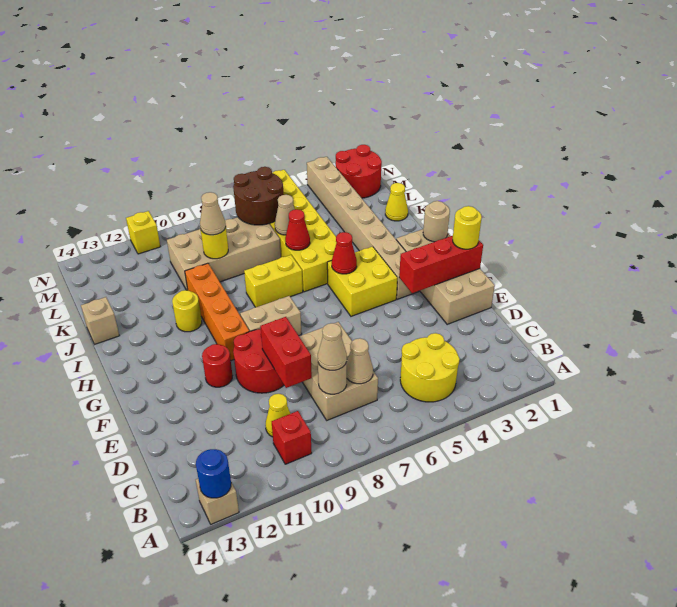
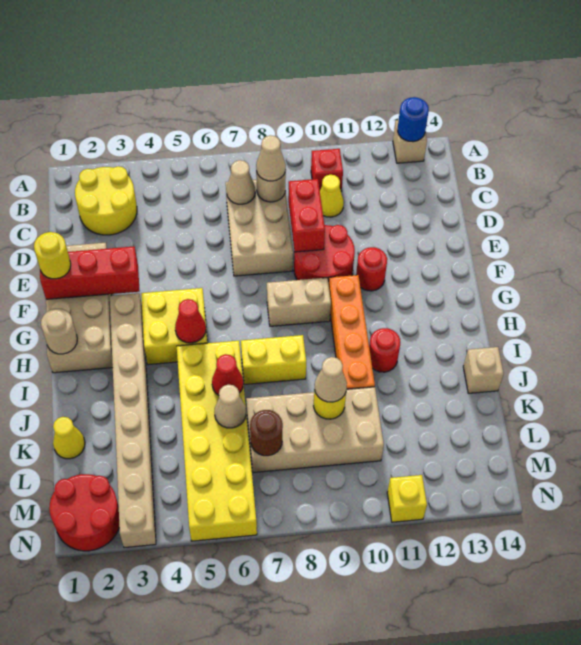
yellow 2x2 round brick [400,333,460,402] -> yellow 2x2 round brick moved to [75,166,137,235]
yellow 1x1 round brick [172,290,202,332] -> red 1x1 round brick [369,328,400,372]
brown 2x2 round brick [233,167,284,225] -> brown 1x1 round brick [250,410,283,456]

